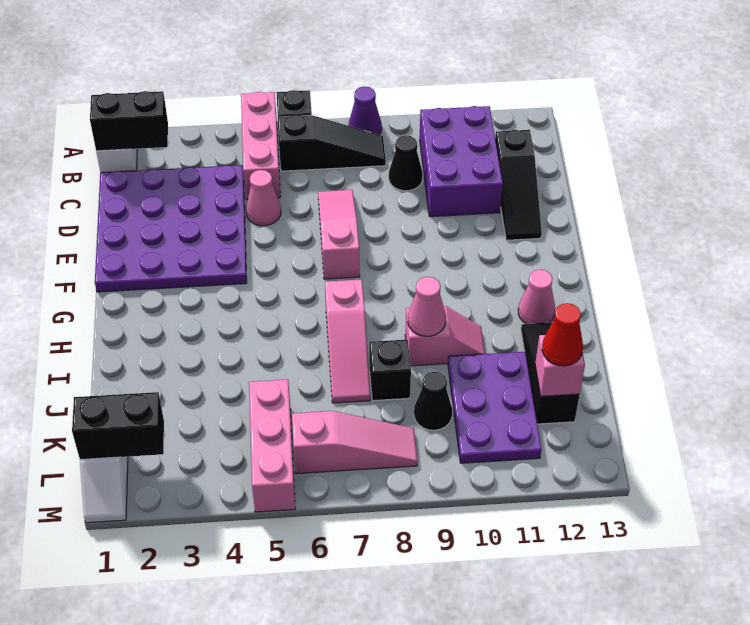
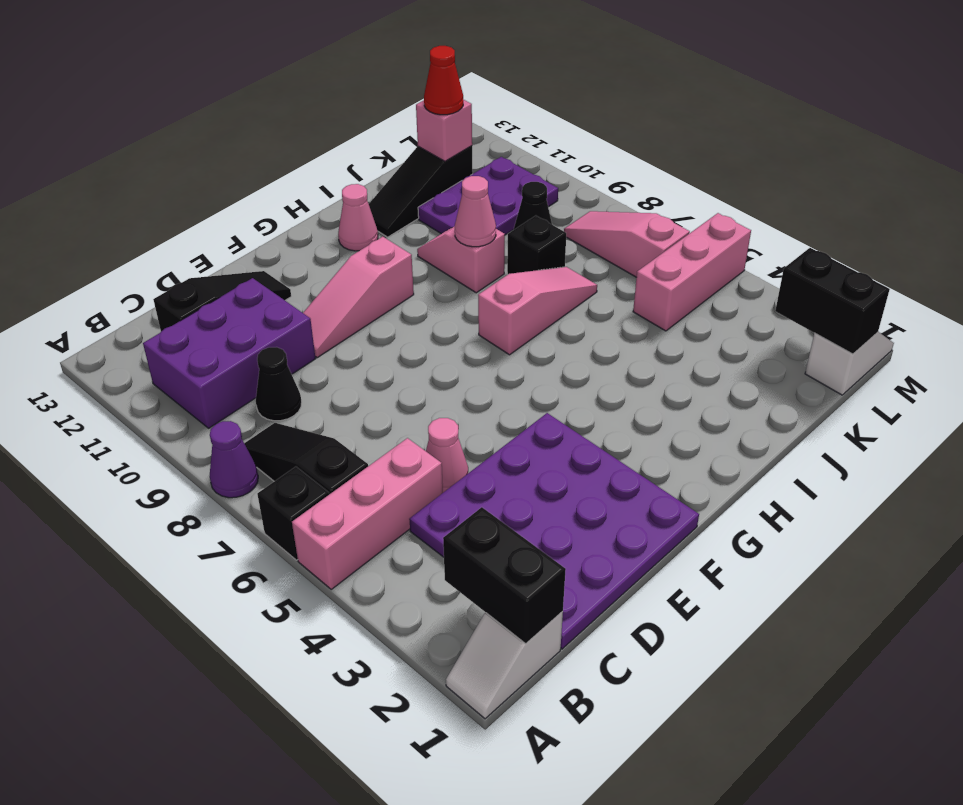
pink 1x3 slope [318,190,360,279] -> pink 1x3 slope moved to [303,237,414,358]

